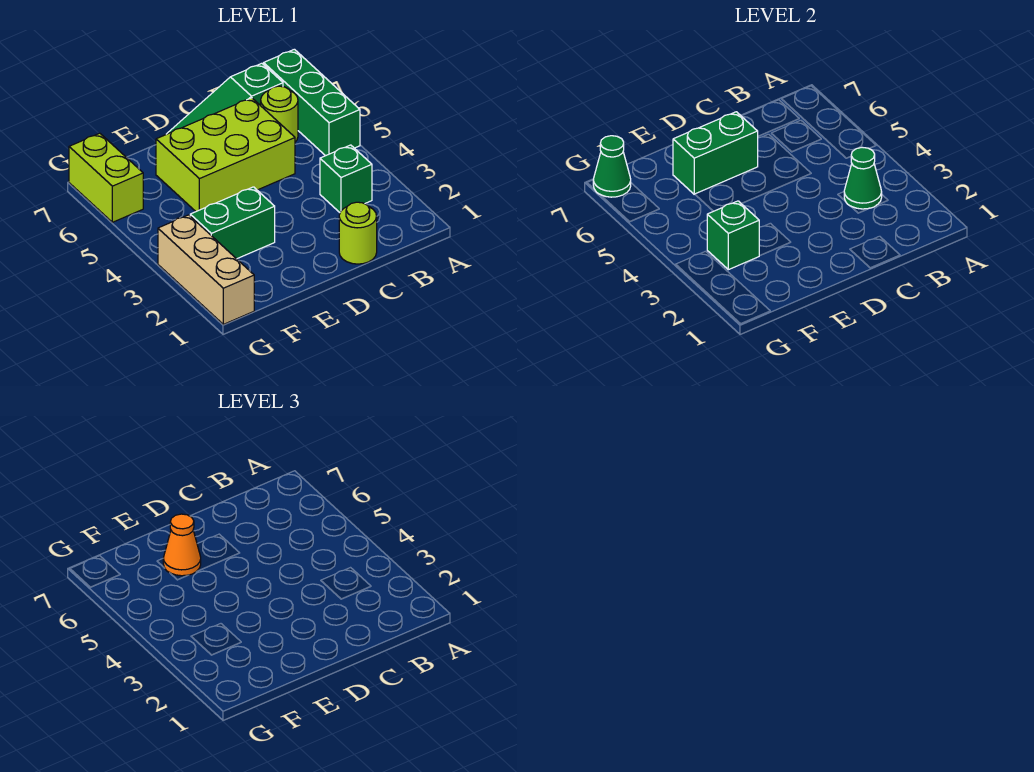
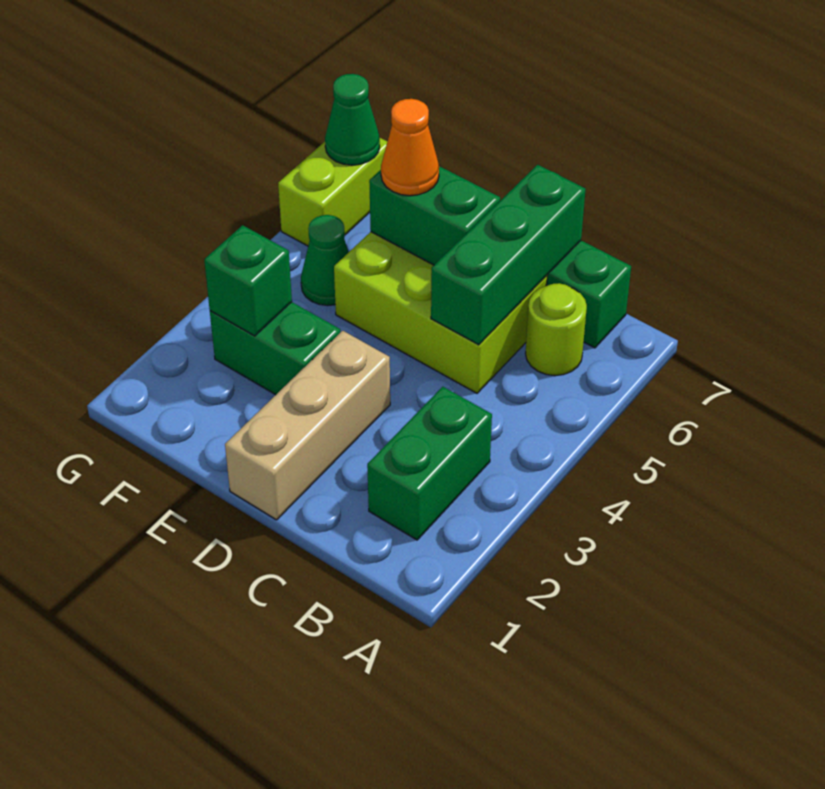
green 1x3 brick [264,49,360,156] -> green 1x3 brick moved to [431,165,586,345]
green 1x1 brick [320,145,372,212] -> green 1x2 brick [367,387,492,540]
green 1x1 cone [844,147,882,209] -> green 1x1 cone moved to [301,215,349,306]
lime 1x1 round brick [339,202,377,264] -> none
tan 1x3 brick [158,215,254,324] -> tan 1x3 brick moved to [225,331,390,520]

